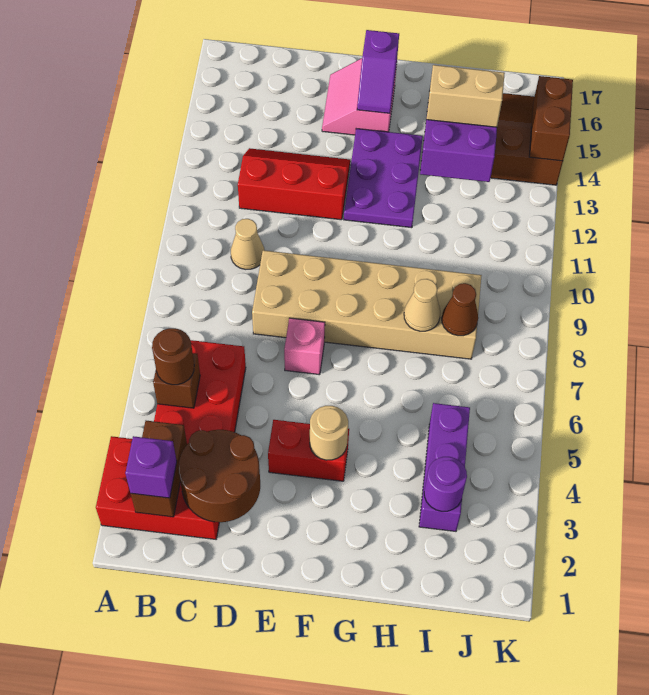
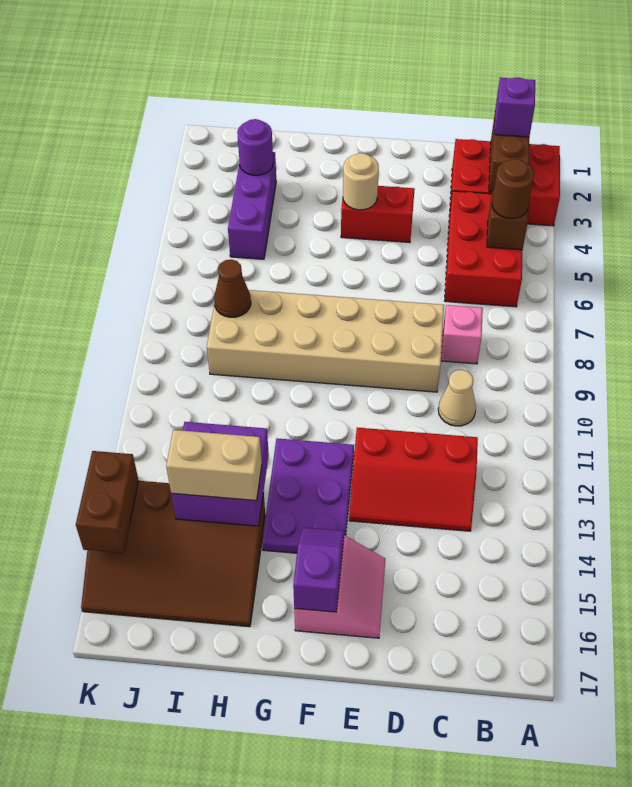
brown 2x2 round brick [178,430,260,522] -> none
pink 1x1 brick [284,318,325,375] -> pink 1x1 brick moved to [441,305,483,364]
tan 1x1 cone [404,279,440,331] -> none

